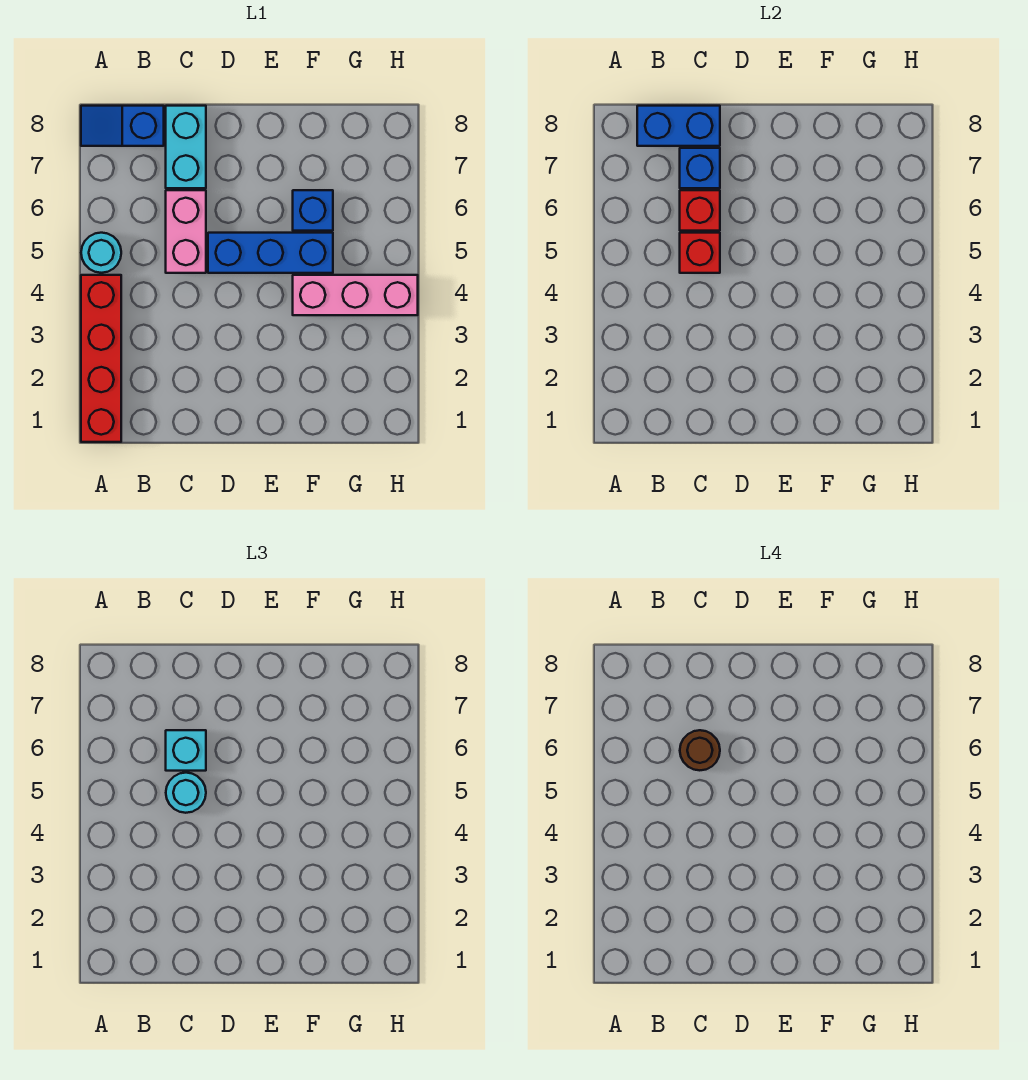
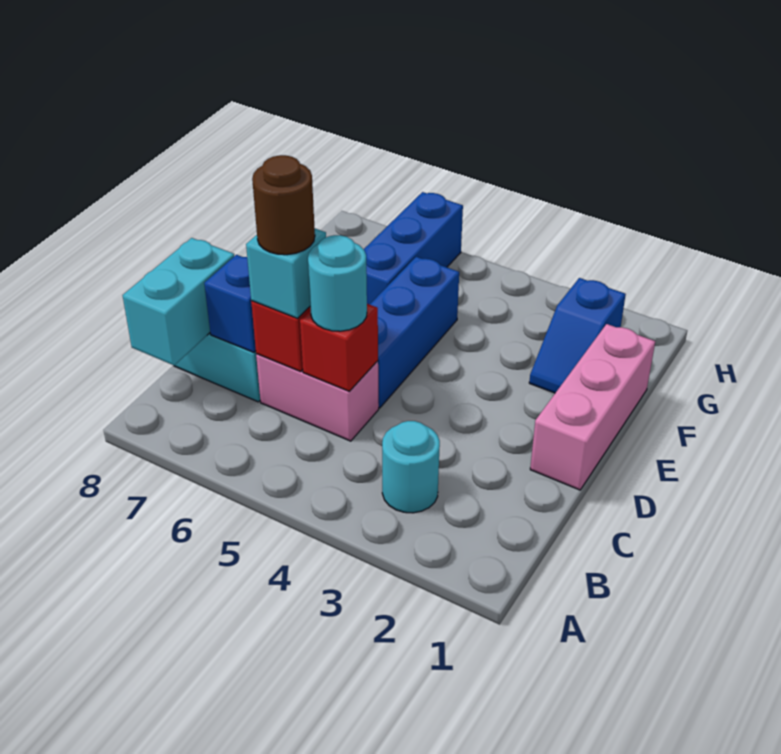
red 1x4 brick [81,275,121,442] -> none
cyan 1x1 round brick [81,233,121,273] -> cyan 1x1 round brick moved to [382,421,440,513]
blue 1x2 slope [81,106,164,146] -> blue 1x2 slope moved to [529,278,626,393]
blue 1x2 brick [637,106,720,146] -> cyan 1x2 brick [123,238,234,365]
pink 1x3 brick [293,275,418,315] -> pink 1x3 brick moved to [530,324,655,490]
blue 1x1 brick [293,190,333,231] -> blue 1x3 brick [364,192,463,305]

